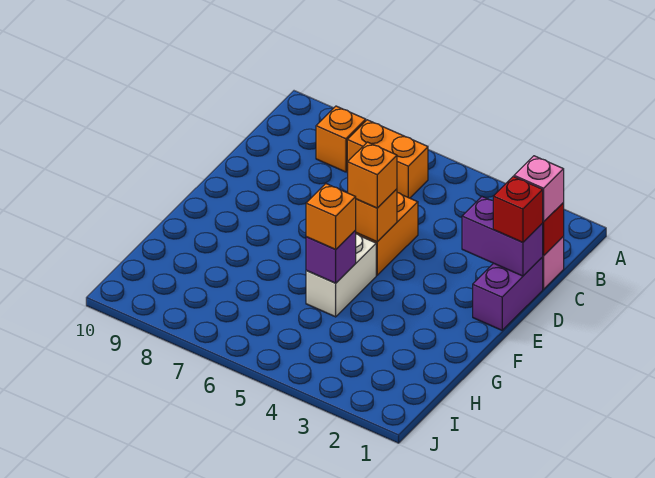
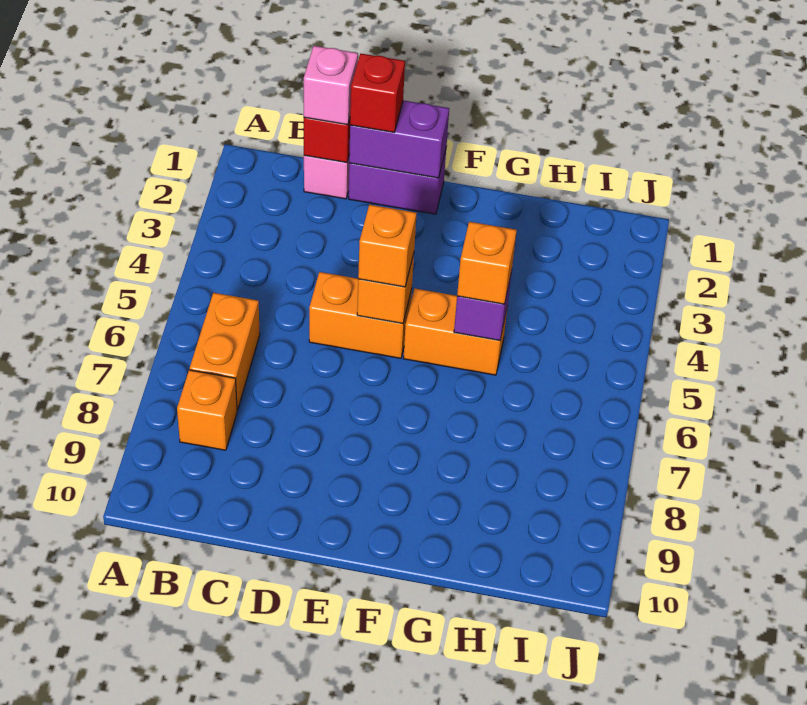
purple 1x2 brick [462,197,543,276] -> purple 1x2 brick turned to [349,100,449,178]
white 1x2 brick [306,234,376,317] -> orange 1x2 brick [403,288,507,375]

